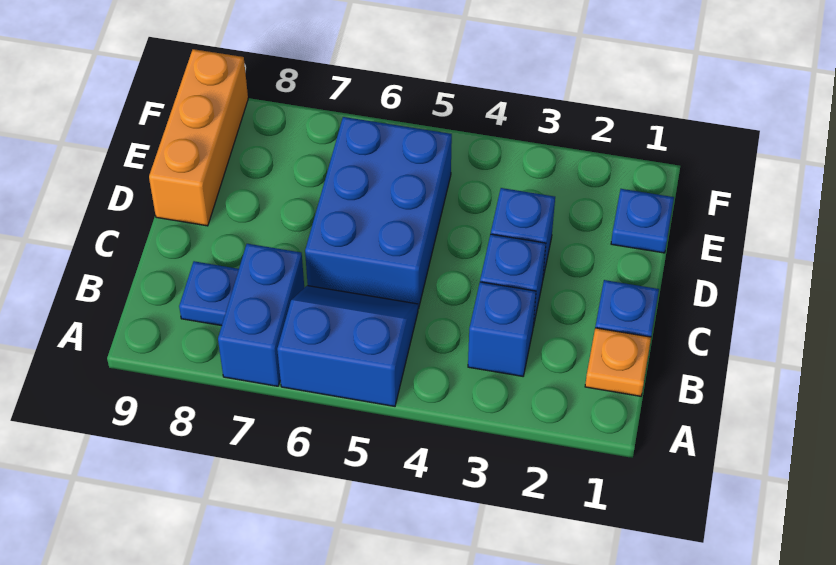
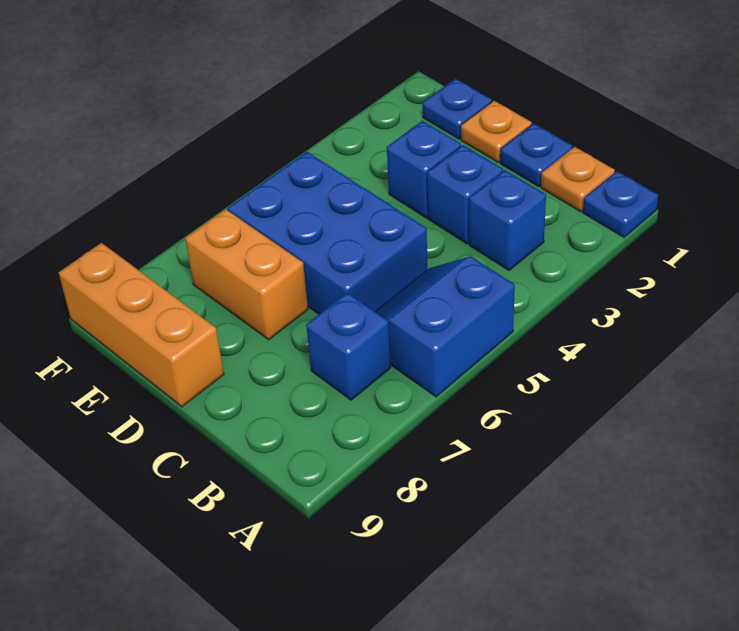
blue 1x2 brick [218,244,304,386] -> blue 1x1 brick [306,293,391,400]
blue 1x1 plate [179,261,239,326] -> blue 1x1 plate moved to [583,171,658,237]
none -> orange 1x1 plate [461,101,532,162]
none -> orange 1x2 brick [185,209,308,340]

